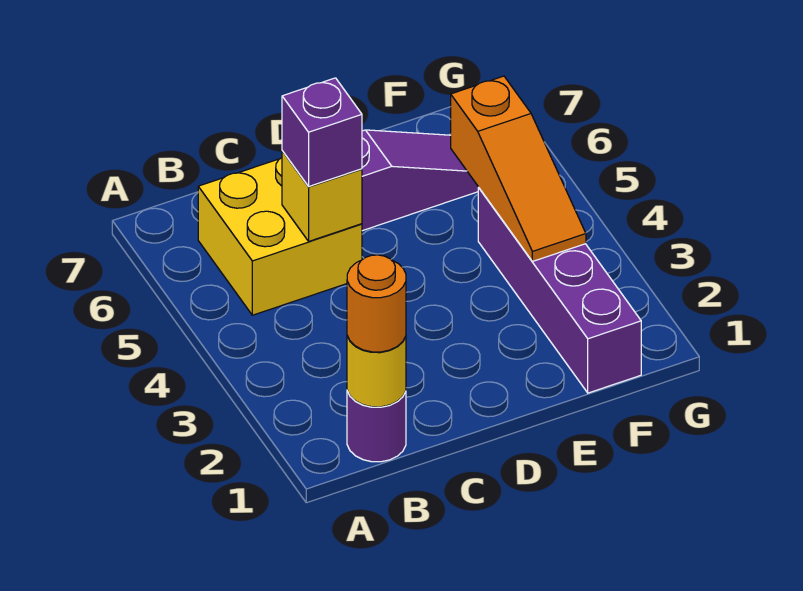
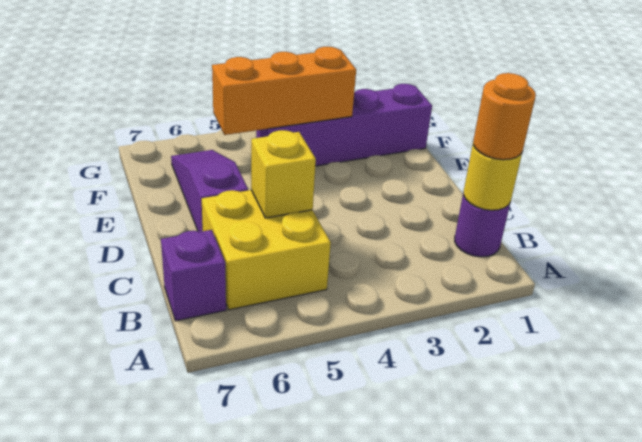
purple 1x1 brick [282,78,362,187] -> purple 1x1 brick moved to [161,230,226,321]
orange 1x3 slope [451,76,586,261] -> orange 1x3 brick [212,47,356,135]

